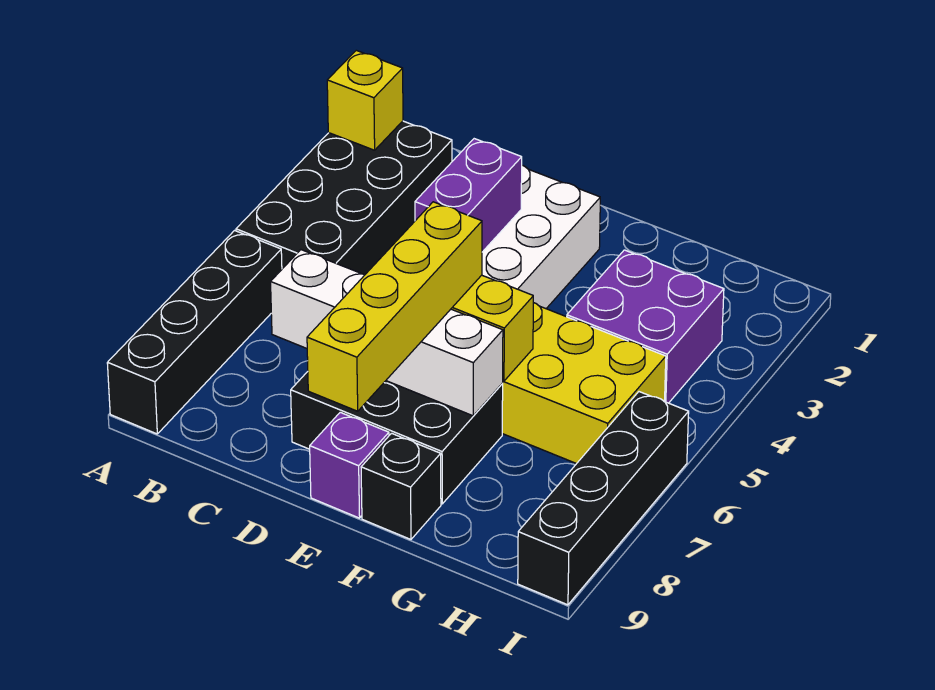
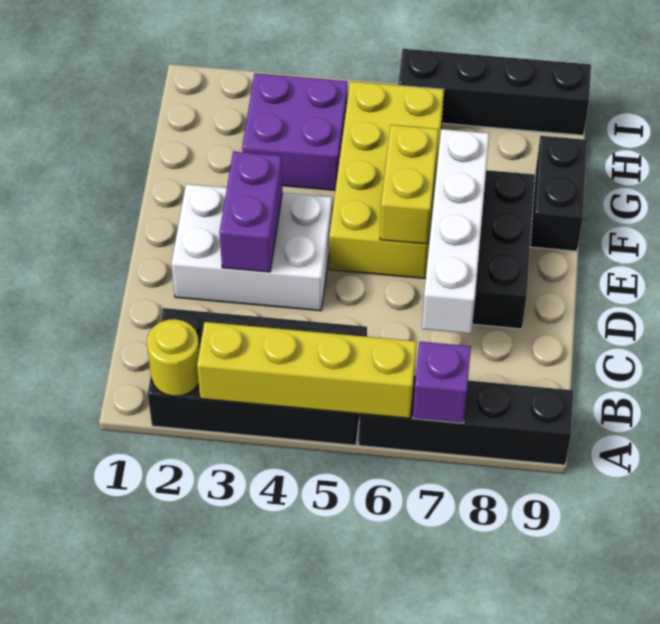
yellow 1x1 brick [327,50,403,150] -> yellow 1x1 round brick [147,319,199,396]
purple 1x2 brick [415,139,522,252] -> purple 1x2 brick turned to [219,152,282,272]
yellow 1x4 brick [307,202,482,411] -> yellow 1x4 brick moved to [197,322,417,418]
purple 1x1 brick [310,412,389,518] -> purple 1x1 brick moved to [413,342,471,423]
black 1x1 brick [361,433,441,539] -> black 1x2 brick [530,136,587,251]

